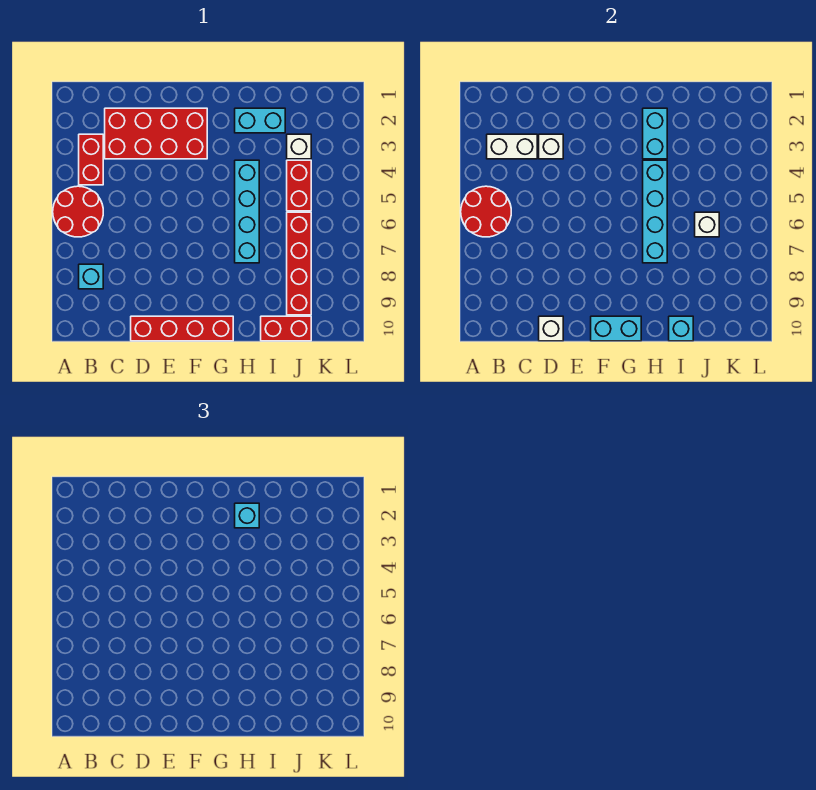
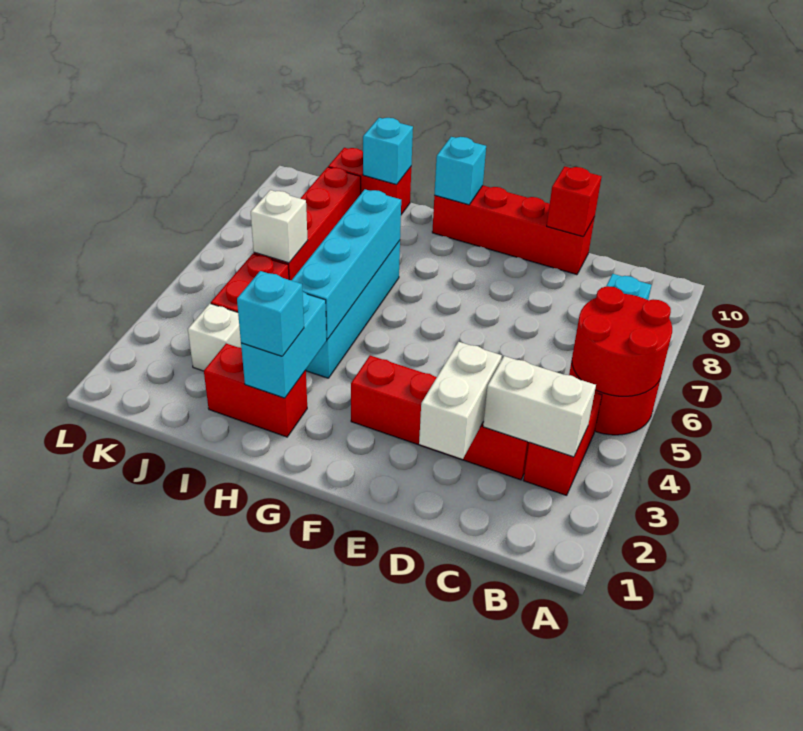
red 2x4 brick [105,108,207,159] -> red 1x4 brick [351,356,529,480]
white 1x1 brick [539,134,563,159] -> white 1x2 brick [419,342,502,459]
white 1x1 brick [539,316,563,341] -> red 1x1 brick [547,166,602,237]
cyan 1x2 brick [591,316,641,341] -> cyan 1x1 brick [434,137,486,205]
cyan 1x2 brick [235,108,285,133] -> red 1x2 brick [204,344,307,437]

